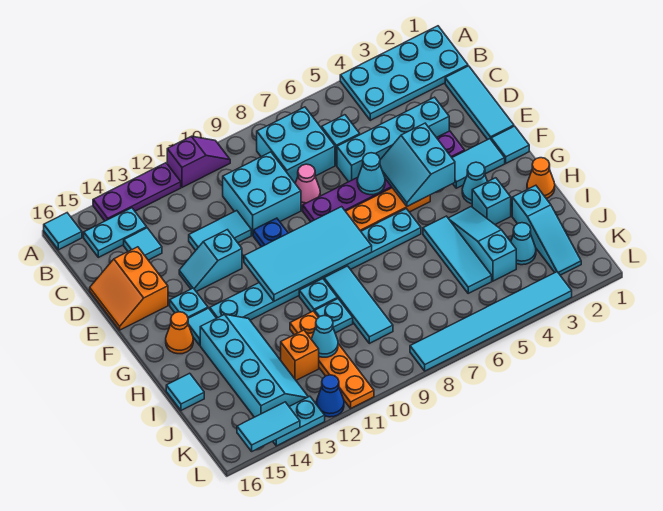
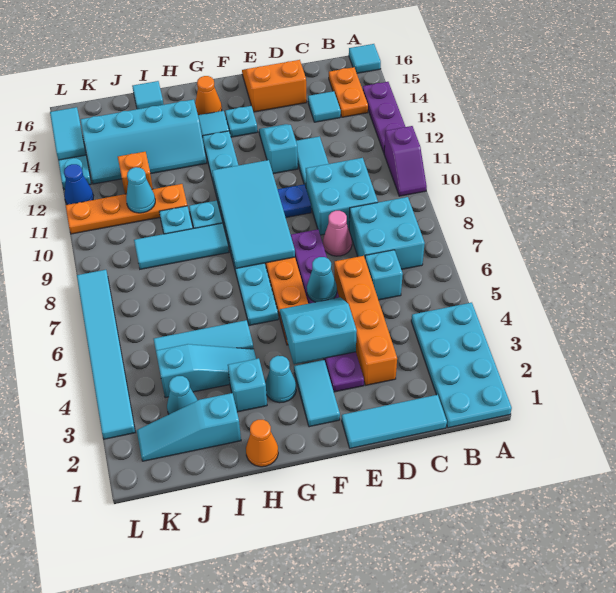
cyan 1x2 plate [84,208,147,257] -> orange 1x2 plate [329,67,368,117]
cyan 1x4 brick [337,97,449,182] -> orange 1x4 brick [334,256,397,385]
cyan 1x1 tile [491,126,529,163] -> none

